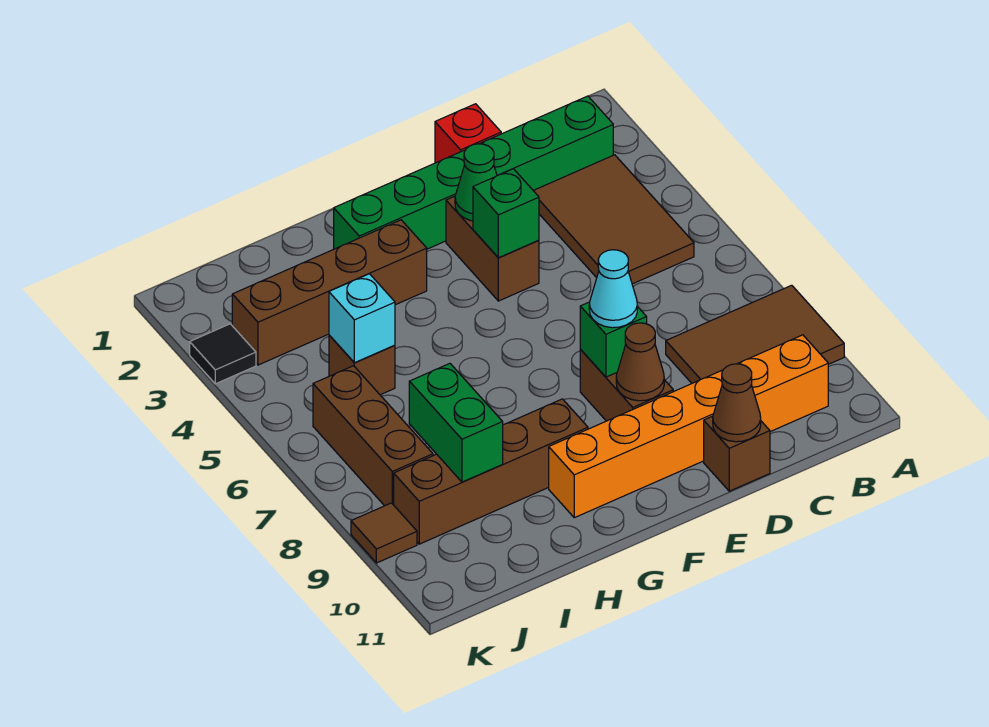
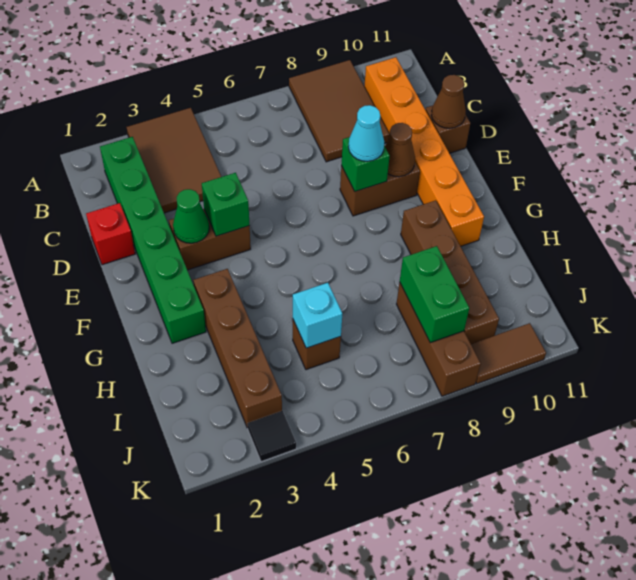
brown 2x3 tile [533,155,694,284] -> brown 2x3 tile turned to [127,108,221,213]
green 1x2 brick [409,364,503,482] -> green 1x2 brick turned to [400,246,469,343]
brown 1x3 brick [313,366,433,506] -> brown 1x3 brick turned to [397,282,481,396]
brown 1x1 tile [351,503,417,563] -> brown 1x2 tile [471,323,546,384]

